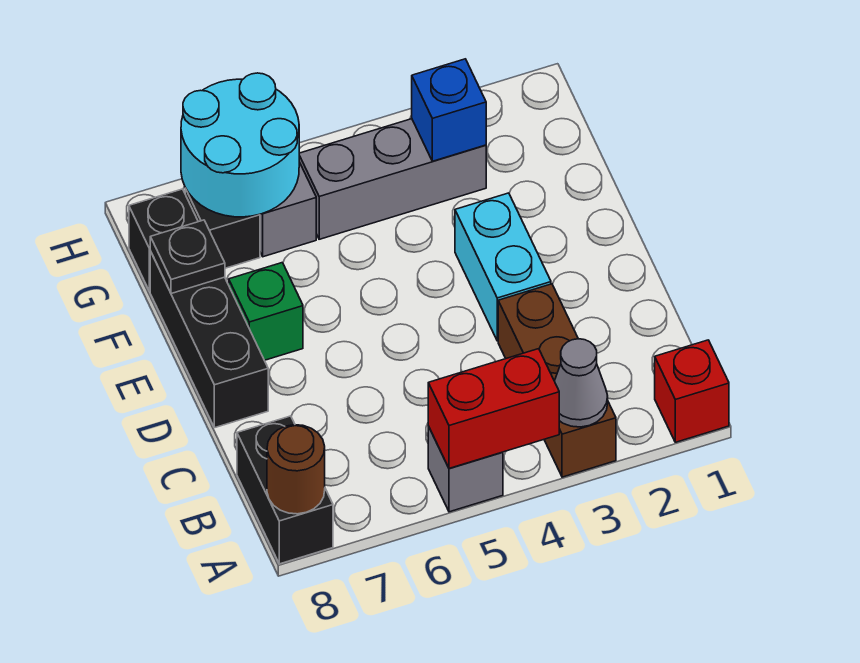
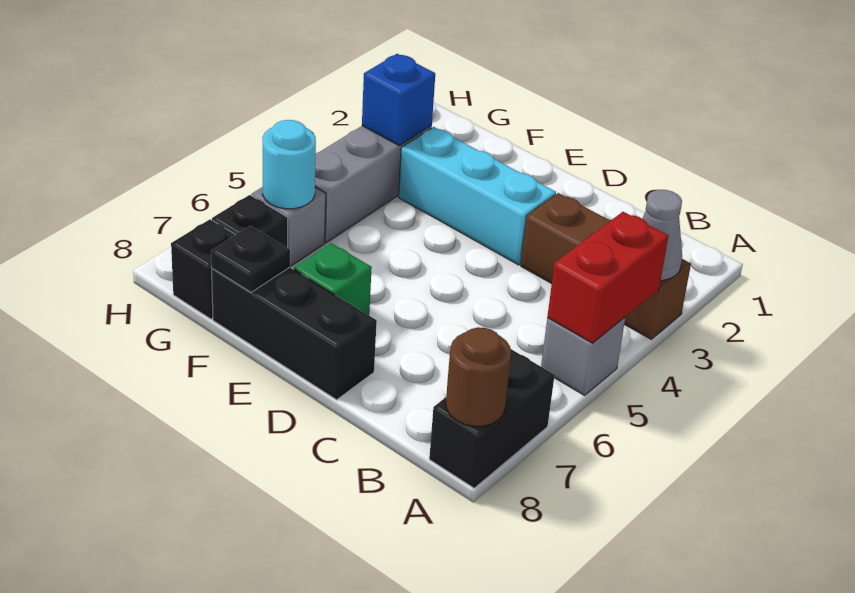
red 1x1 brick [655,340,729,442] -> none
black 1x2 brick [237,416,333,564] -> black 1x2 brick turned to [429,349,555,488]
cyan 1x2 brick [455,193,551,341] -> cyan 1x3 brick [399,127,556,265]
cyan 2x2 round brick [181,73,299,217] -> cyan 1x1 round brick [262,120,316,209]

